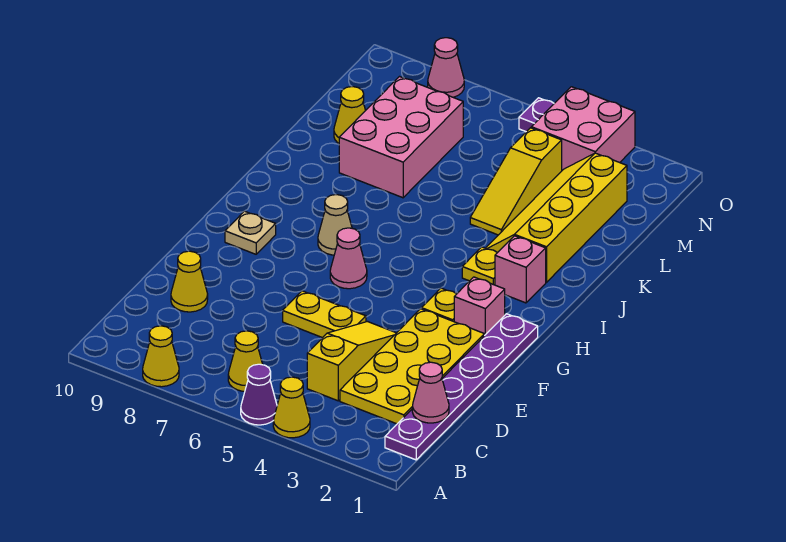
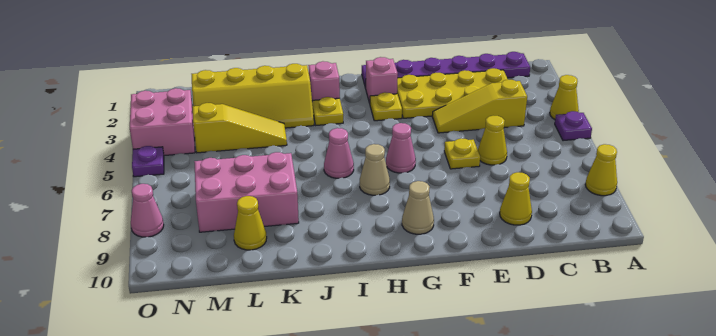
purple 1x1 cone [241,364,277,425] -> purple 1x1 plate [555,111,592,141]
yellow 1x1 cone [228,331,263,391] -> yellow 1x1 cone moved to [478,116,507,165]
pink 1x1 cone [412,362,449,423] -> pink 1x1 cone moved to [324,128,354,178]
yellow 1x2 plate [283,291,366,338] -> yellow 1x1 plate [444,138,480,169]
tan 1x1 plate [225,211,276,254] -> tan 1x1 cone [402,181,434,234]

